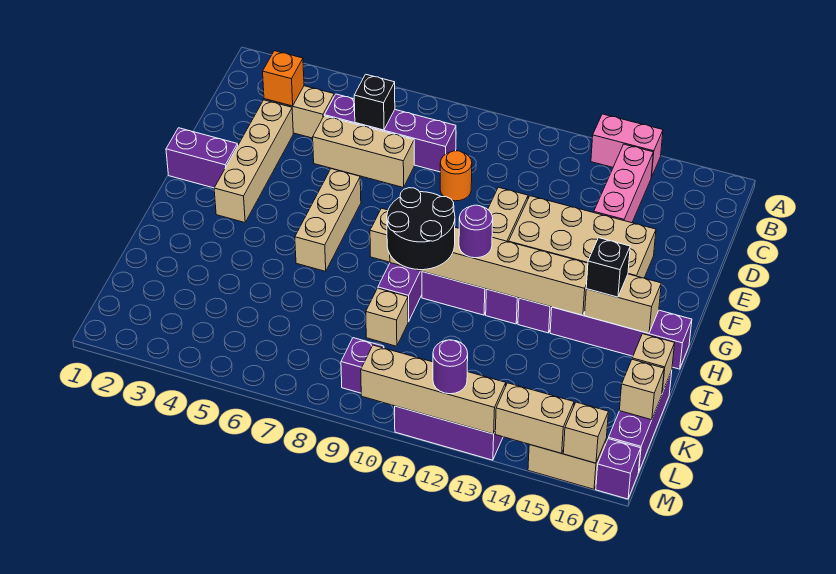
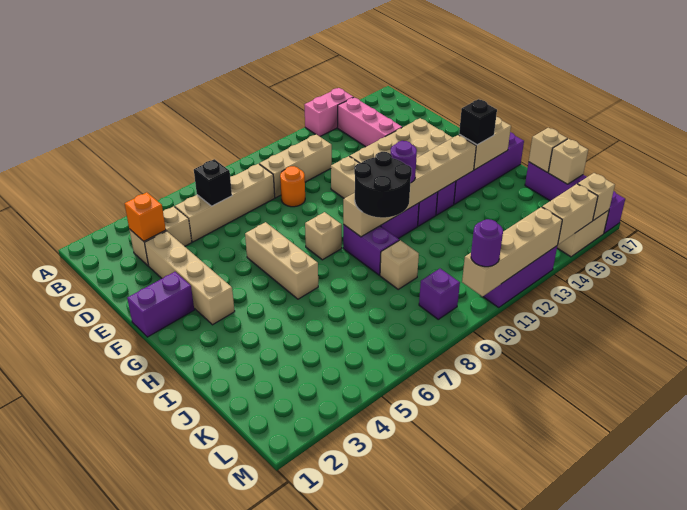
purple 1x4 brick [325,94,456,172] -> tan 1x4 brick [175,164,275,242]
tan 1x3 brick [313,116,414,188] -> tan 1x3 brick moved to [259,134,332,198]
purple 1x1 round brick [433,340,468,394] -> purple 1x1 round brick moved to [471,219,503,267]

